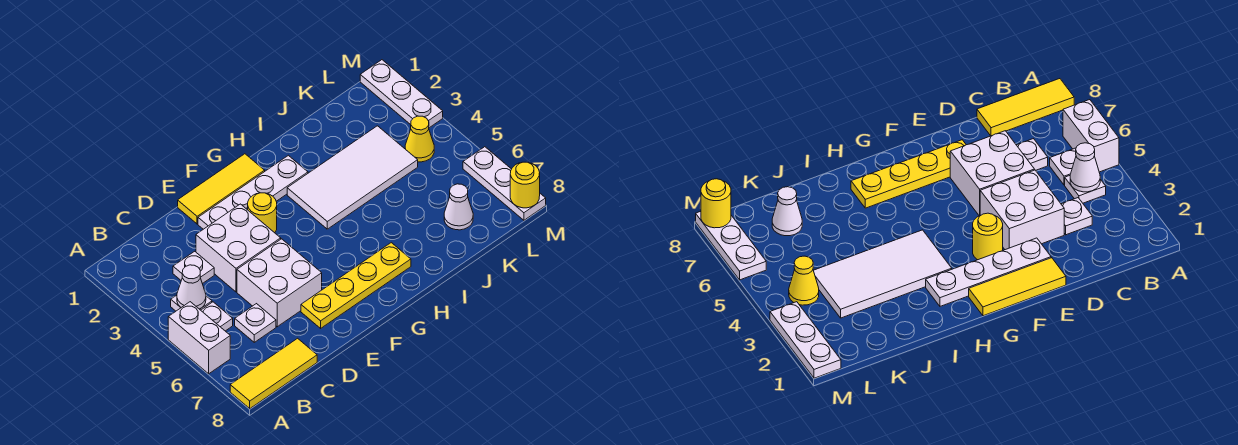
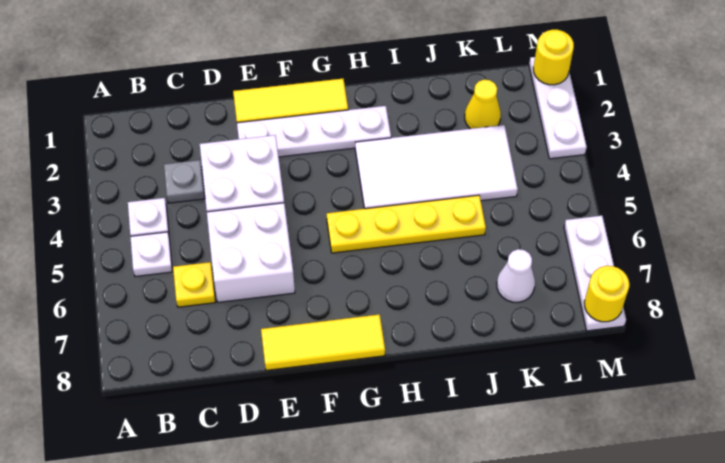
white 1x2 brick [168,302,230,374] -> none
yellow 1x3 tile [230,338,317,409] -> yellow 1x3 tile moved to [261,314,385,370]
white 1x1 cone [177,265,206,309] -> none
white 1x1 plate [173,251,214,284] -> grey 1x1 plate [164,160,205,203]
white 1x1 plate [235,304,276,342] -> yellow 1x1 plate [173,262,215,307]
yellow 1x4 plate [301,243,411,328] -> yellow 1x4 plate moved to [327,195,486,253]
yellow 1x1 round brick [248,193,277,233] -> yellow 1x1 round brick moved to [533,30,574,85]
yellow 1x1 cone [405,116,434,162] -> yellow 1x1 cone moved to [465,80,501,129]

